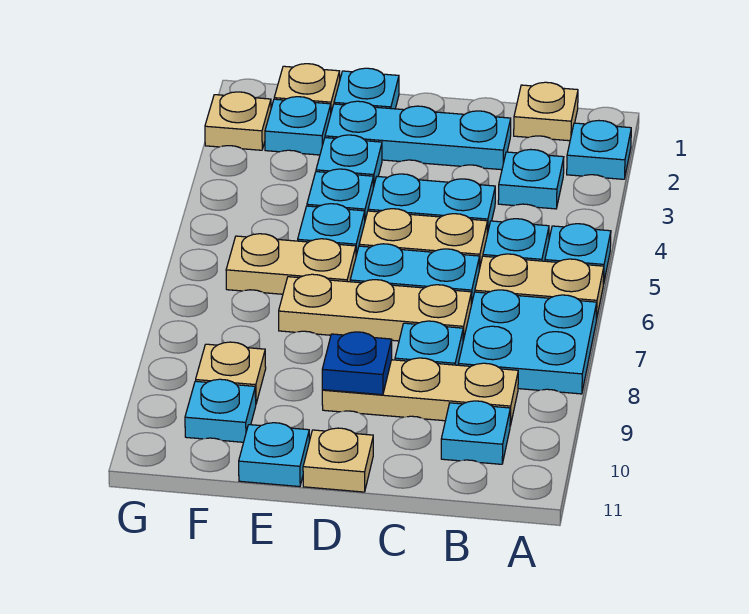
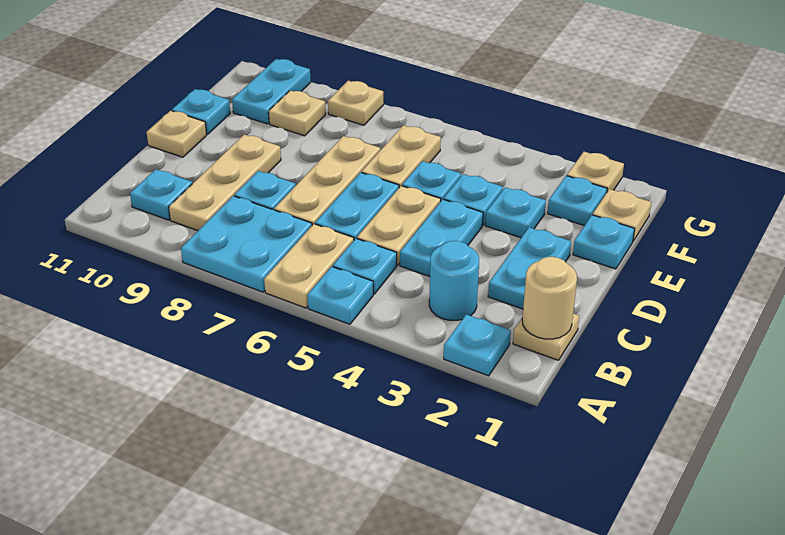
none -> tan 1x1 round brick [522,257,577,339]
cyan 1x1 plate [498,149,564,209] -> cyan 1x1 round brick [429,241,479,320]
cyan 1x3 plate [325,101,511,170] -> cyan 1x2 plate [488,227,571,309]
blue 1x1 plate [322,332,392,395] -> none
cyan 1x1 plate [185,379,256,442] -> cyan 1x2 plate [232,59,311,124]
none -> tan 1x1 plate [328,81,384,125]

